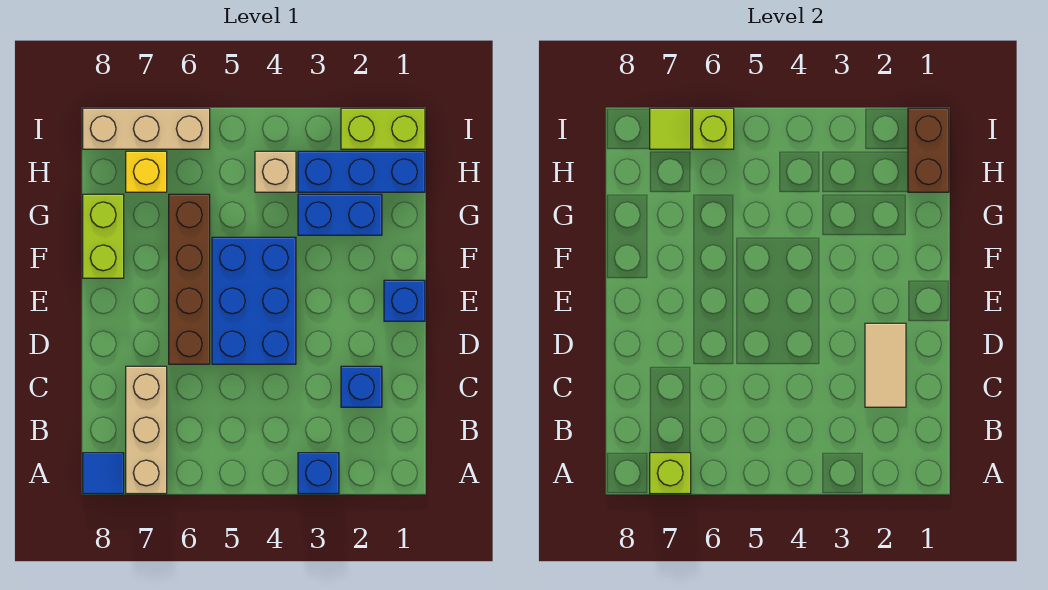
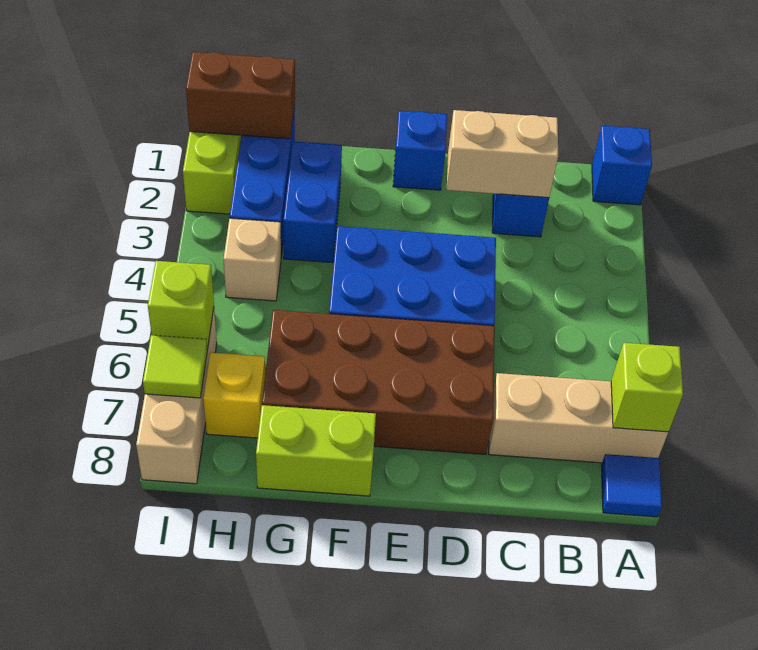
blue 1x1 brick [298,453,339,494] -> blue 1x1 brick moved to [592,126,652,205]
tan 1x2 tile [865,323,906,407] -> tan 1x2 brick [447,110,558,198]
brown 1x4 brick [169,194,210,364] -> brown 2x4 brick [262,310,495,454]

